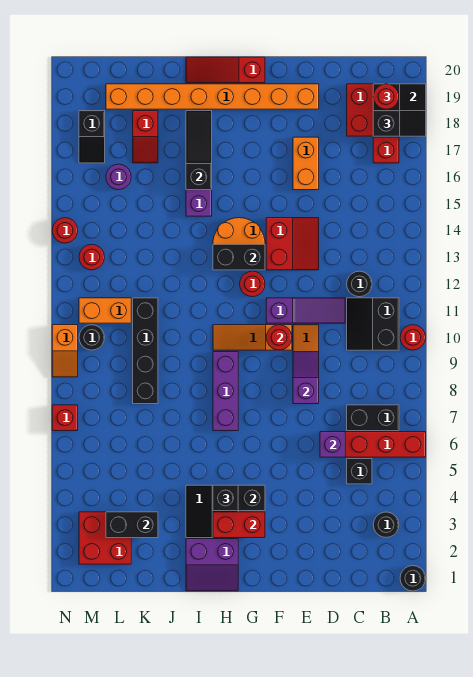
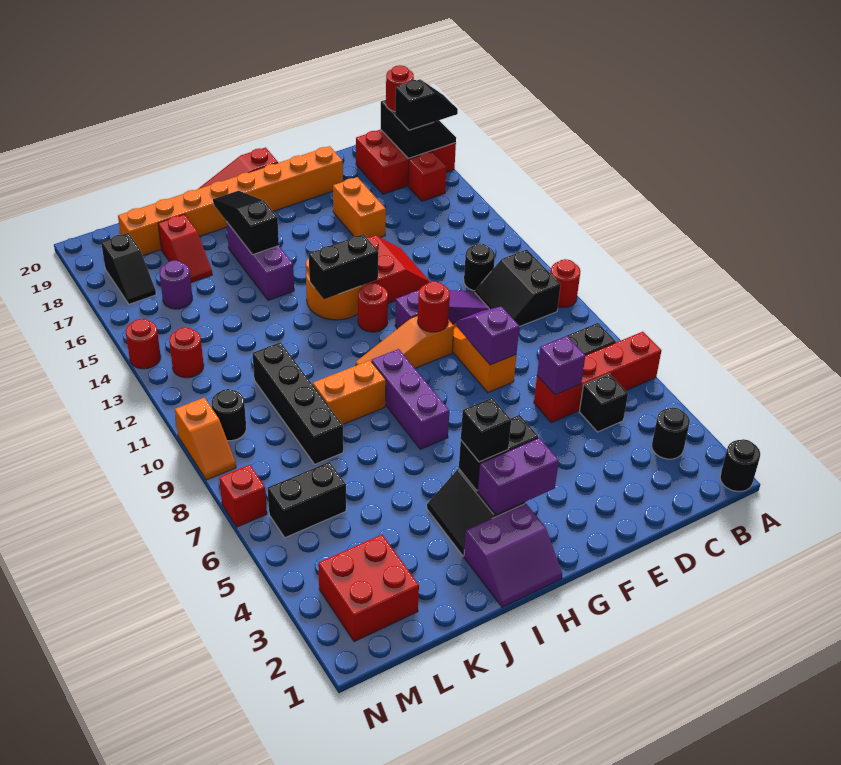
red 1x2 brick [213,512,265,538] -> purple 1x2 brick [478,438,559,515]
black 1x2 brick [106,512,158,538] -> black 1x2 brick moved to [268,462,346,538]
orange 1x2 brick [79,298,131,323] -> orange 1x2 brick moved to [313,360,386,425]

